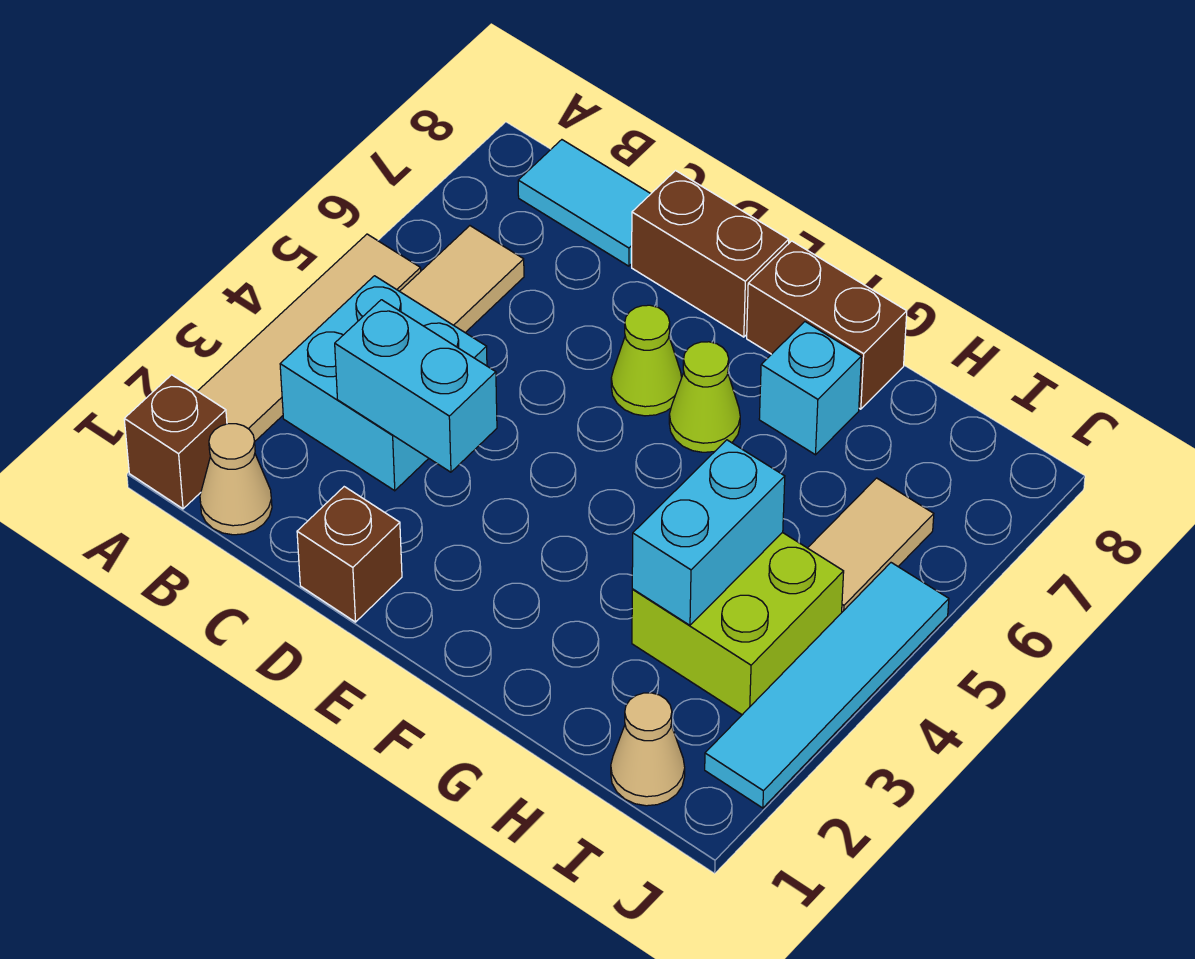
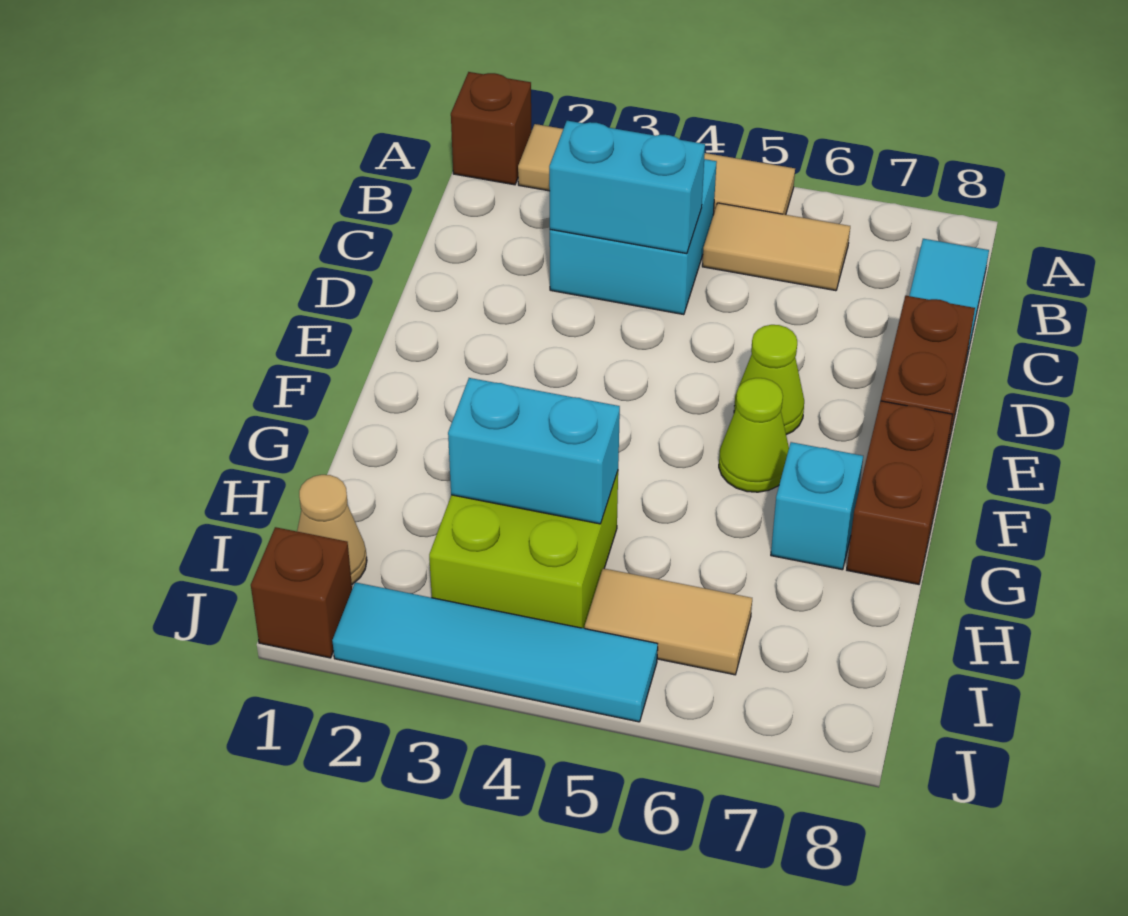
tan 1x1 cone [200,424,272,535] -> none
cyan 1x2 brick [335,300,497,472] -> cyan 1x2 brick turned to [549,121,705,254]
brown 1x1 brick [297,487,402,622] -> brown 1x1 brick moved to [251,527,352,658]

